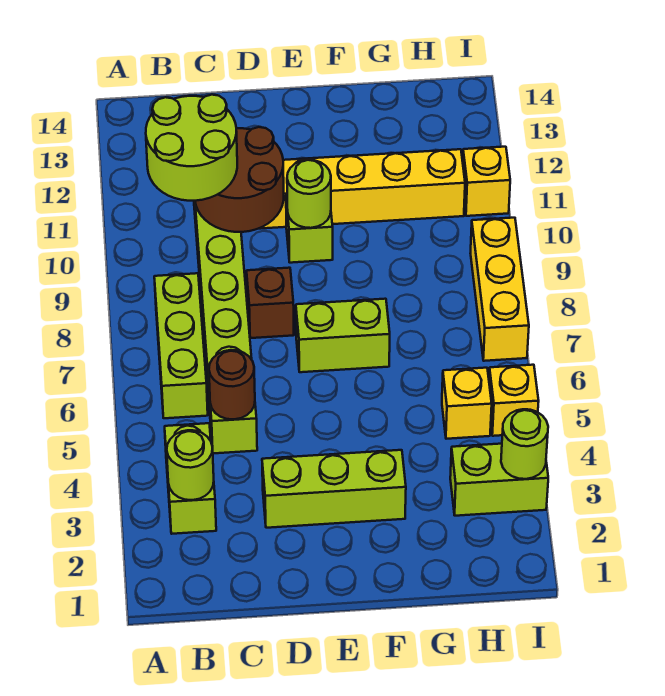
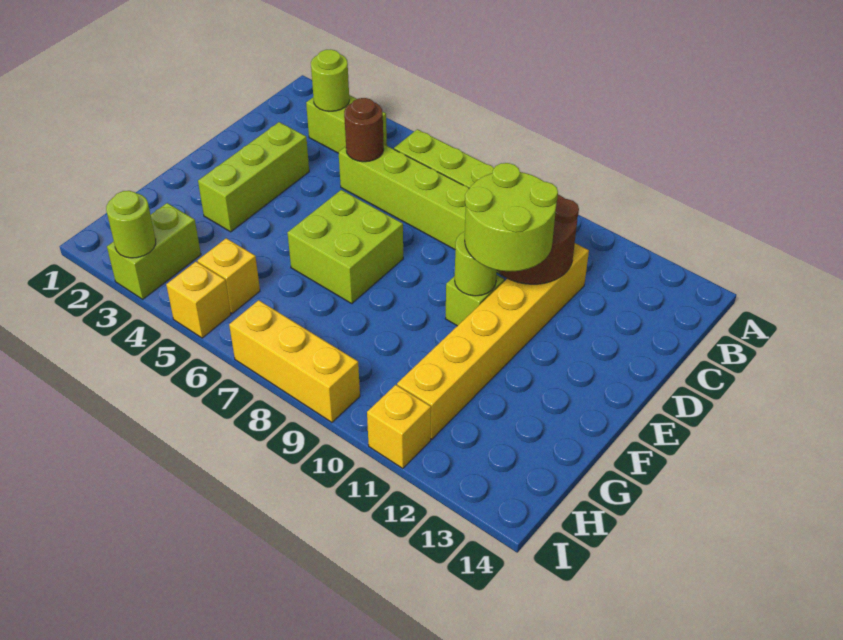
lime 2x2 round brick [146,95,237,201] -> lime 2x2 round brick moved to [465,163,558,271]
brown 1x1 brick [247,268,294,338] -> none
lime 1x2 brick [296,299,390,372] -> lime 2x2 brick [288,190,403,303]

